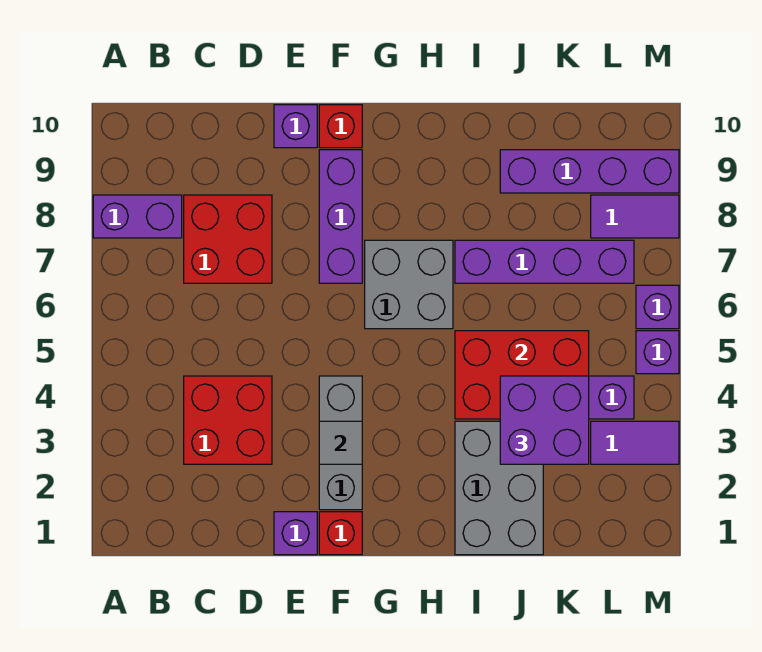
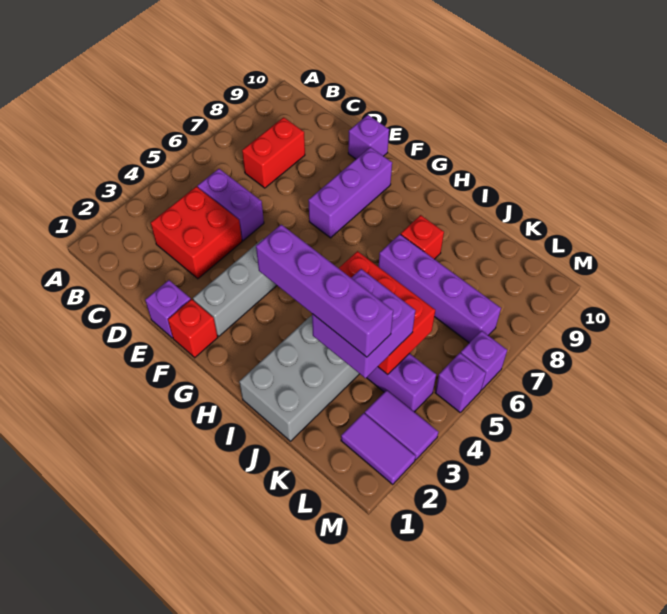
purple 1x2 brick [93,195,182,238] -> purple 1x2 brick moved to [198,169,264,241]
red 2x2 brick [184,195,272,283] -> red 1x2 brick [242,117,305,188]
grey 1x1 tile [319,421,362,464] -> none
red 1x1 brick [319,105,362,148] -> red 1x1 brick moved to [401,215,444,259]
grey 2x2 brick [365,240,453,329] -> none
purple 1x4 brick [500,150,679,193] -> purple 1x4 brick moved to [256,225,393,357]
purple 1x2 tile [591,195,679,238] -> purple 1x2 tile moved to [341,413,416,484]

